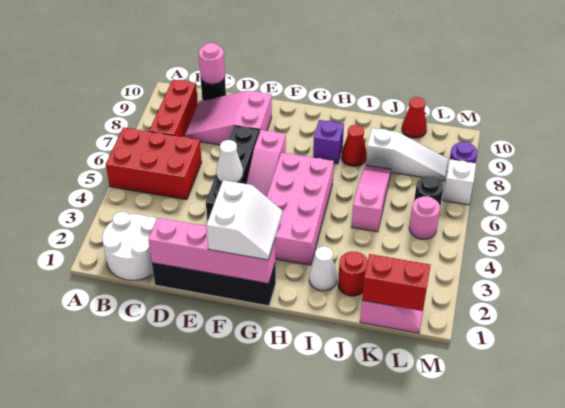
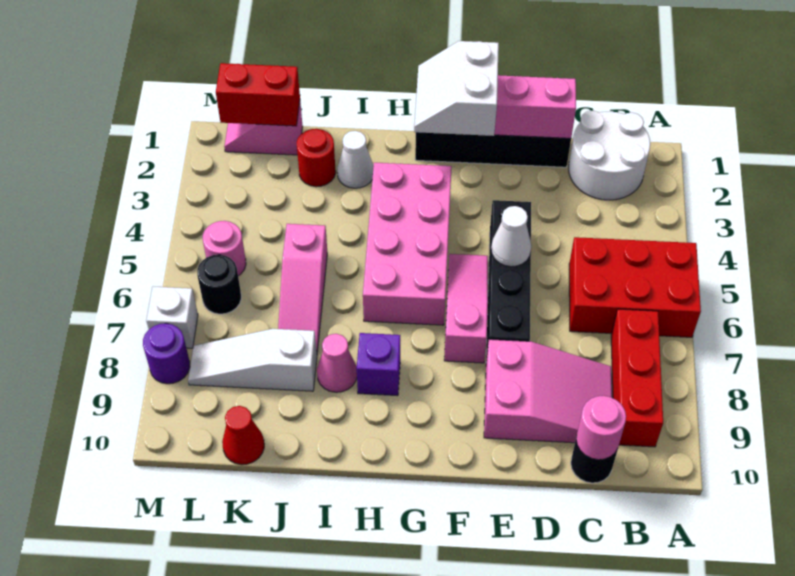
red 1x1 cone [341,125,367,166] -> pink 1x1 cone [317,334,357,392]

